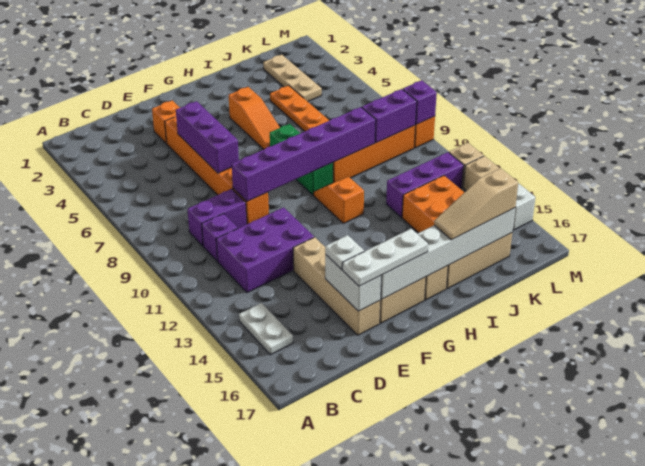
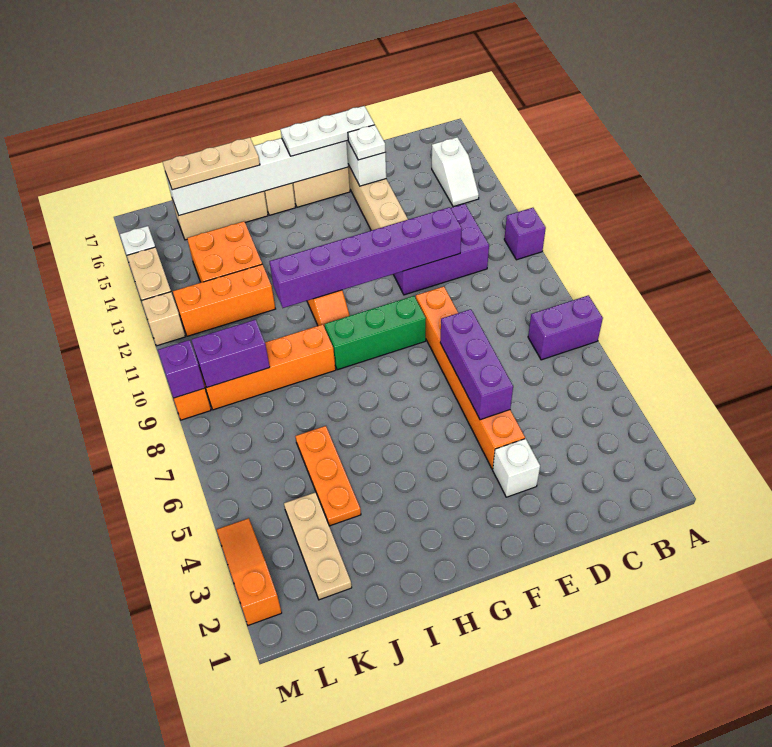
white 1x2 plate [239,303,293,355] -> white 1x2 slope [432,137,479,207]
purple 1x2 brick [187,189,247,246] -> purple 1x2 brick moved to [528,295,603,360]
purple 1x1 brick [202,214,238,261] -> purple 1x1 brick moved to [504,208,546,260]
orange 1x1 brick [152,100,180,143] -> white 1x1 brick [493,439,540,497]
purple 1x6 brick [231,107,376,201] -> purple 1x6 brick moved to [269,207,462,308]
orange 1x3 slope [229,87,280,149] -> orange 1x3 slope moved to [217,518,282,625]
green 1x3 brick [270,124,333,195] -> green 1x3 brick turned to [325,296,426,370]
tan 1x3 slope [434,168,518,240] -> tan 1x3 plate [163,137,260,190]
purple 1x3 brick [386,152,464,217] -> orange 1x3 brick [173,264,275,336]

